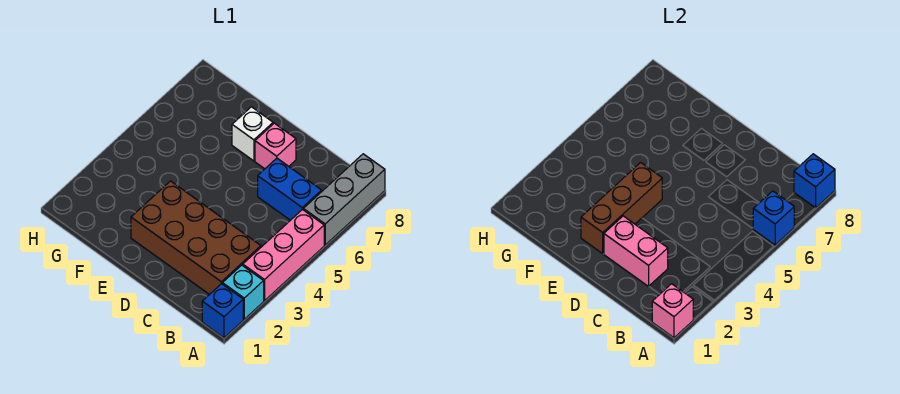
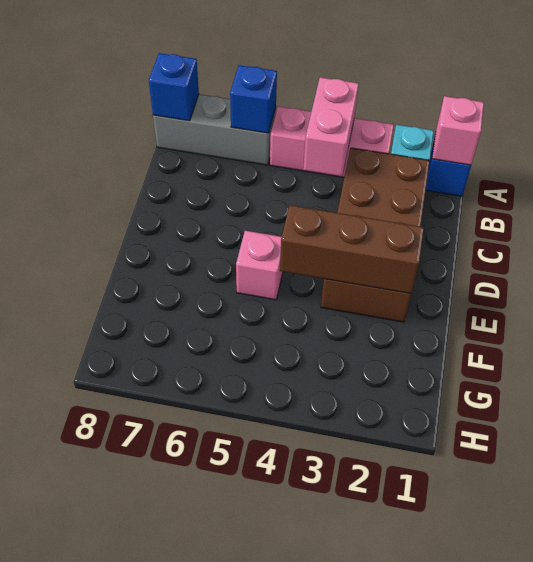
blue 1x2 brick [258,158,322,220] -> none
pink 1x2 brick [604,216,668,286] -> pink 1x2 brick moved to [303,77,359,176]
pink 1x1 brick [255,123,296,169] -> pink 1x1 brick moved to [236,231,283,300]
white 1x1 brick [232,107,273,161] -> none

